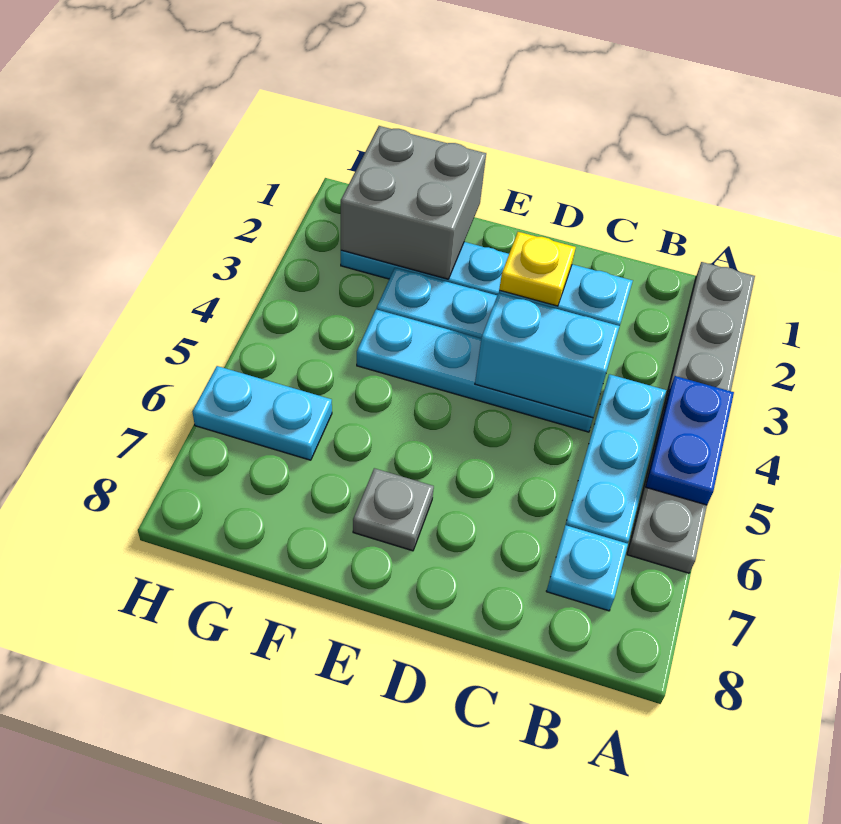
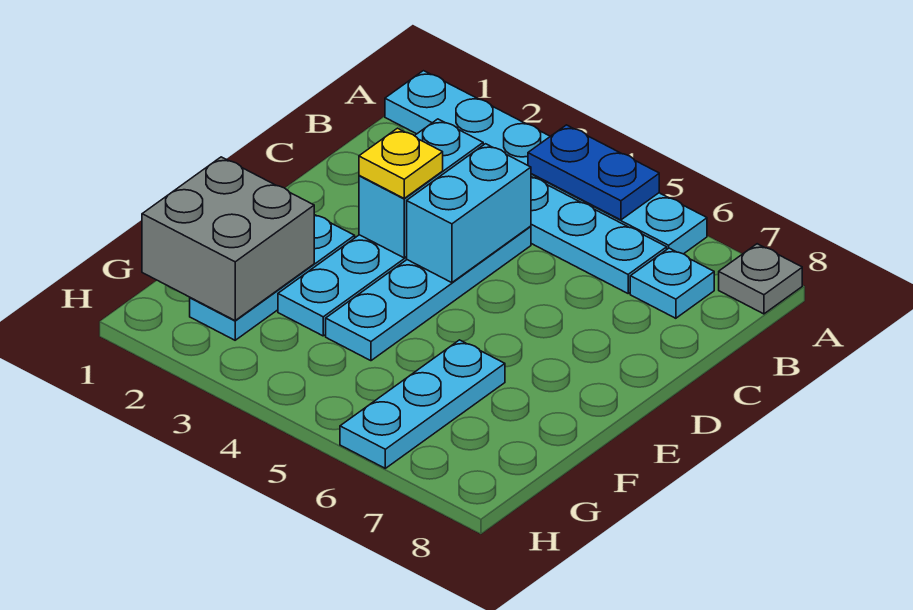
grey 1x6 plate [627,262,755,573] -> cyan 1x6 plate [385,71,707,254]
grey 1x1 plate [353,468,434,551] -> grey 1x1 plate moved to [719,244,802,314]
cyan 1x2 plate [192,366,332,460] -> cyan 1x3 plate [340,340,505,468]

